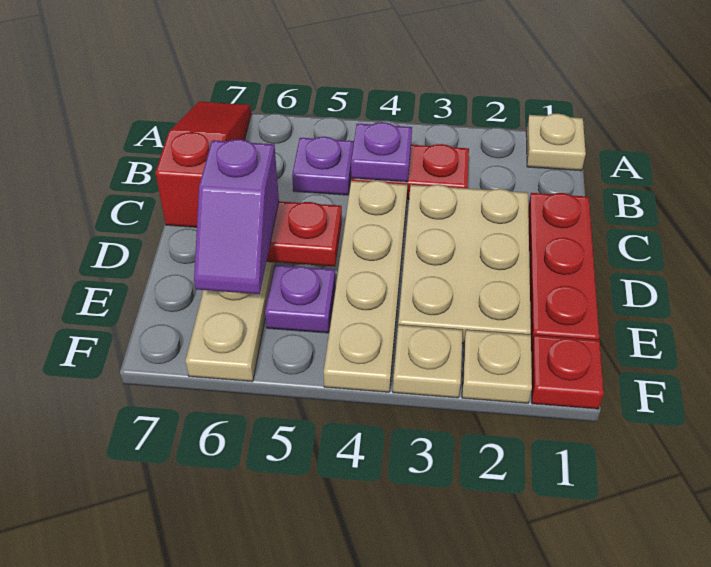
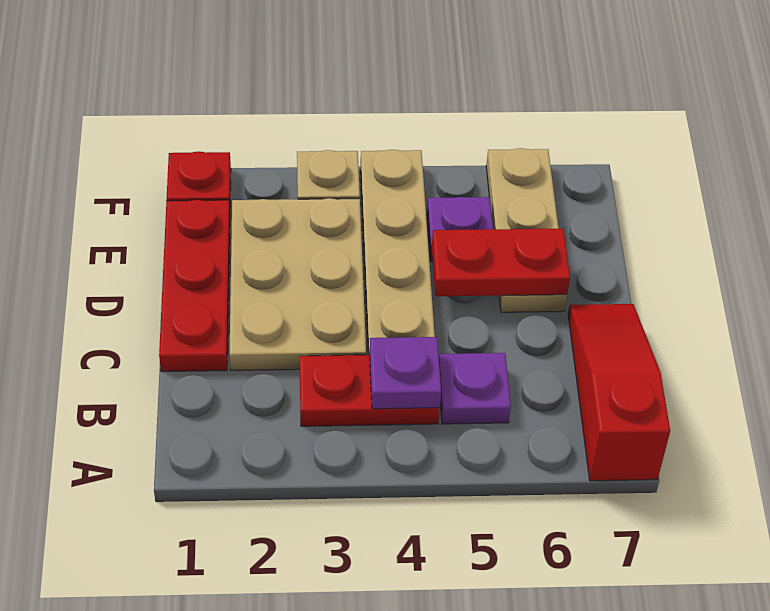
tan 1x1 plate [526,114,586,171] -> none
red 1x3 slope [155,102,251,227] -> red 1x3 slope turned to [568,304,670,481]
purple 1x2 slope [194,139,279,294] -> none
tan 1x1 plate [462,330,532,403] -> none

